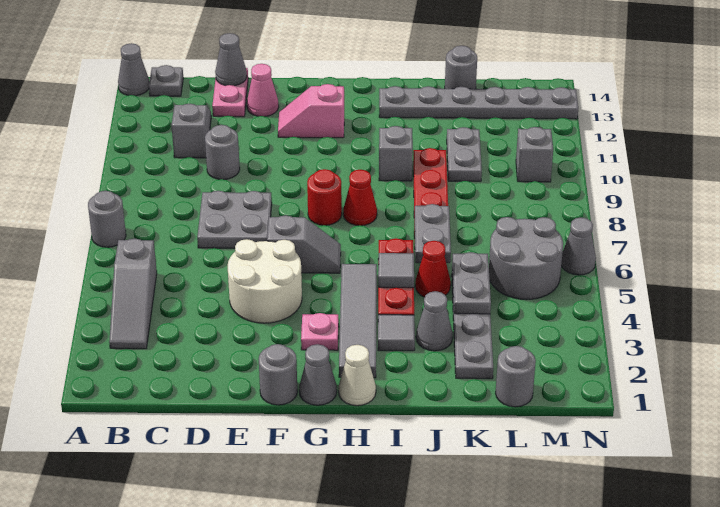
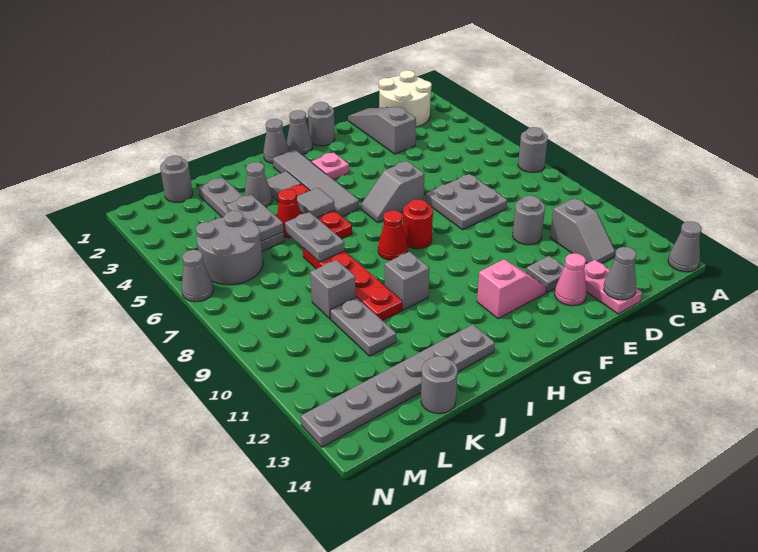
grey 1x3 slope [109,238,157,349] -> grey 1x3 slope moved to [348,107,416,154]
grey 1x1 plate [149,65,183,96] -> grey 1x1 plate moved to [526,256,564,292]
white 2x2 round brick [228,239,302,323] -> white 2x2 round brick moved to [379,70,432,127]
white 1x1 cone [339,345,376,406] -> grey 1x1 cone [263,119,289,163]
grey 1x1 brick [516,127,553,182] -> grey 1x1 brick moved to [310,260,356,319]

